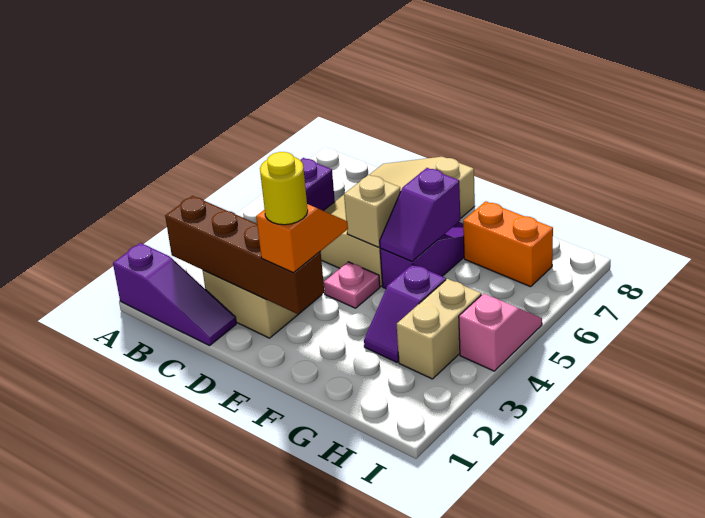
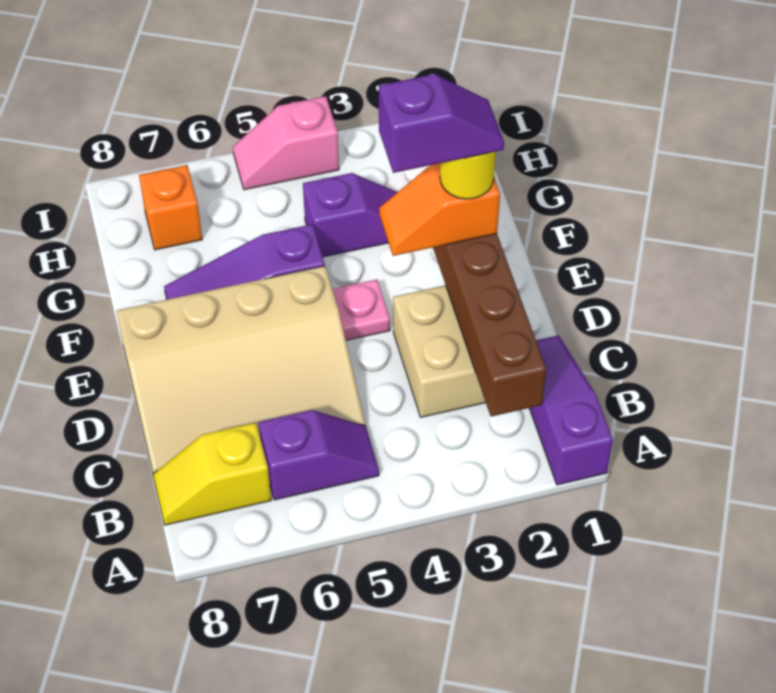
none -> yellow 1x2 slope [153,423,271,525]
tan 1x1 brick [344,175,401,247] -> none
purple 1x2 slope [380,168,460,262] -> purple 1x2 slope moved to [379,74,504,173]
orange 1x2 brick [463,201,553,287] -> orange 1x1 brick [139,165,202,250]
tan 1x2 brick [397,279,481,379] -> none

